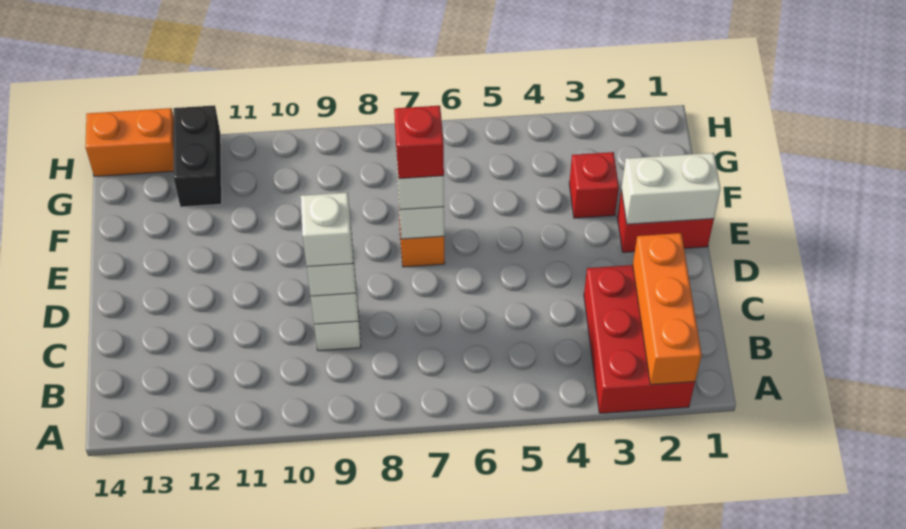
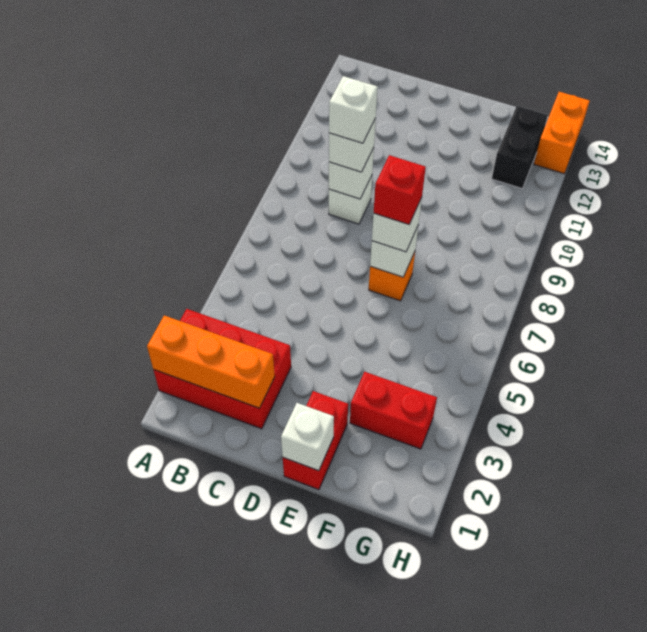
white 1x2 brick [621,153,721,224] -> white 1x1 brick [281,403,334,471]
red 1x1 brick [569,152,619,218] -> red 1x2 brick [350,372,437,449]
black 1x2 brick [174,105,222,207] -> black 1x2 brick turned to [492,106,548,188]

